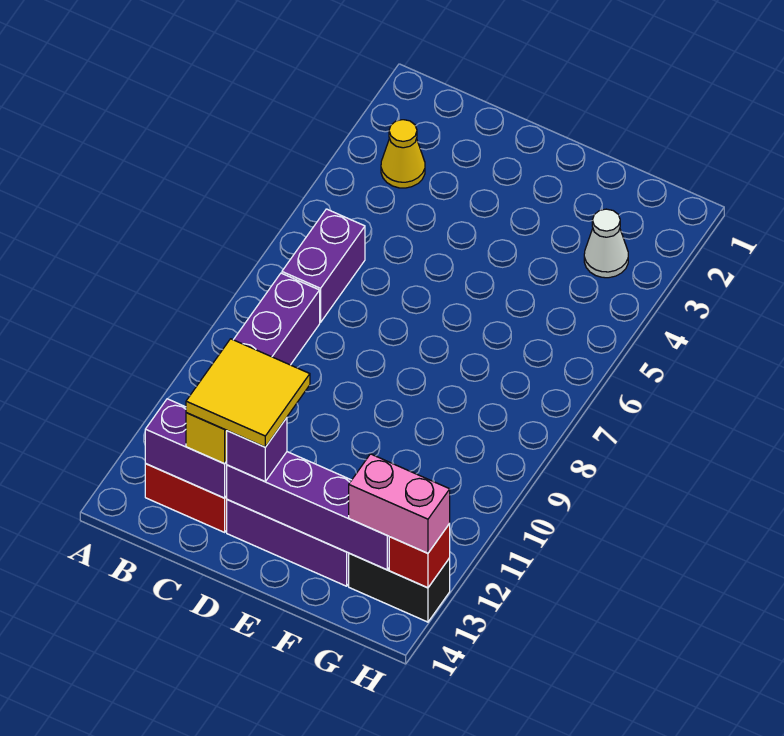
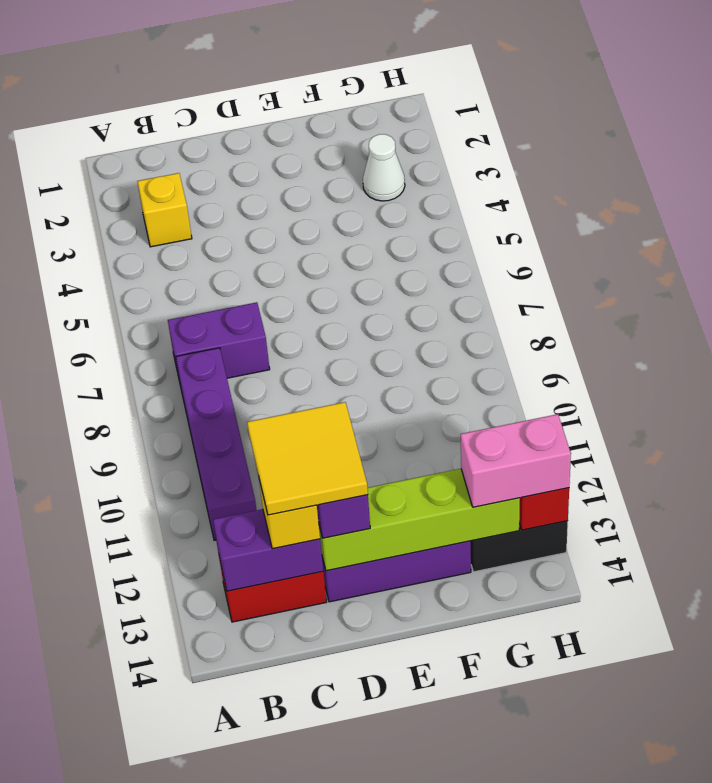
yellow 1x1 cone [381,120,425,188] -> yellow 1x1 brick [137,173,192,247]
purple 1x2 brick [282,209,365,322] -> purple 1x2 brick turned to [168,302,270,381]
purple 1x4 brick [227,452,389,570] -> lime 1x4 brick [319,469,520,571]

